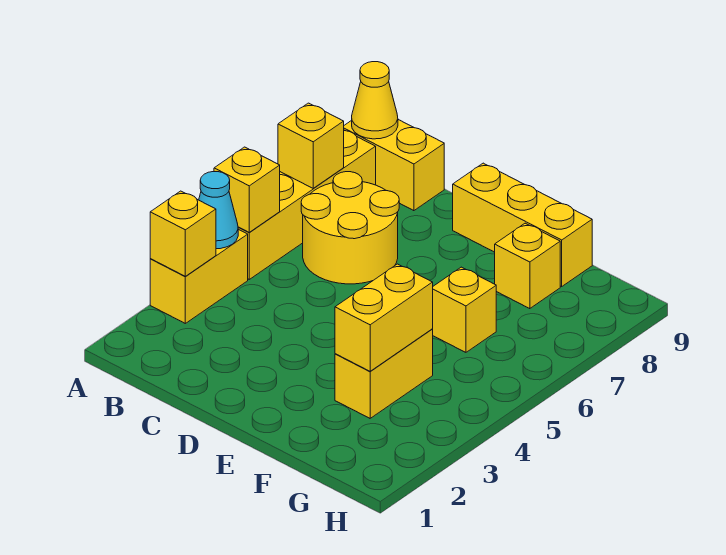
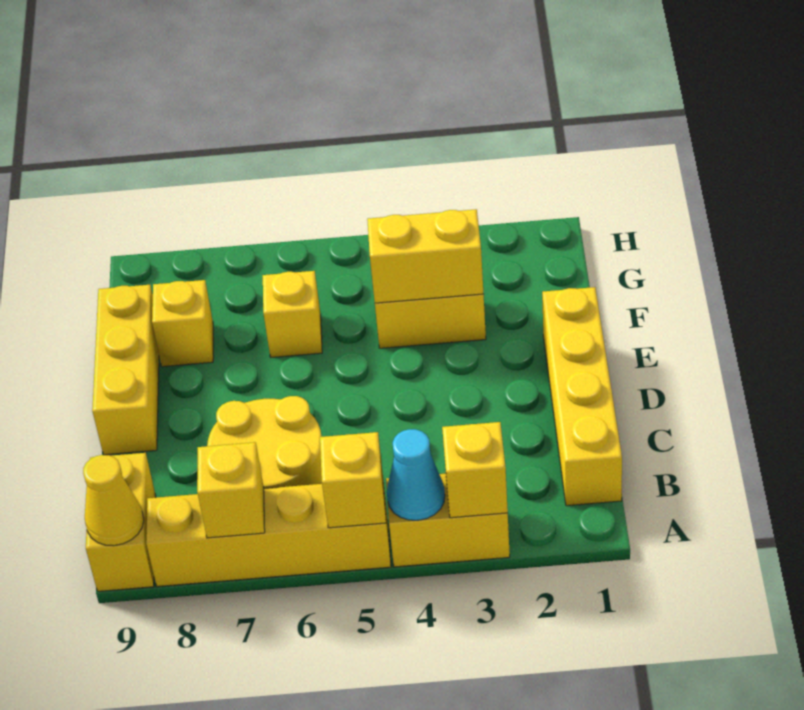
none -> yellow 1x4 brick [542,287,622,506]

